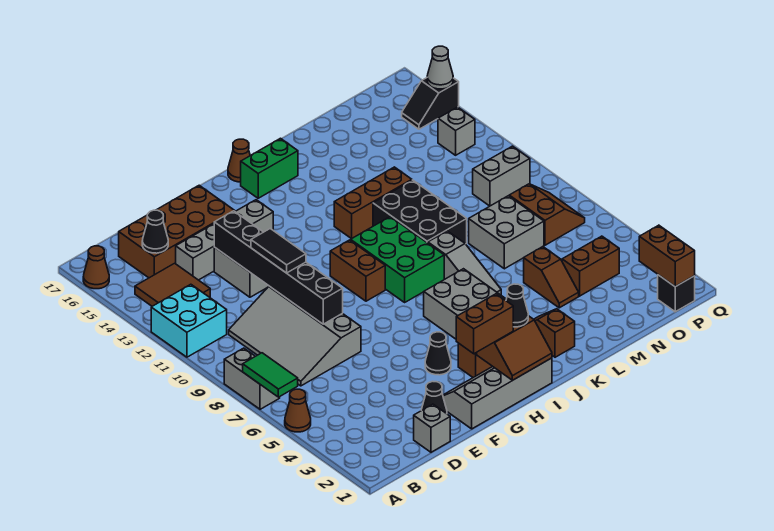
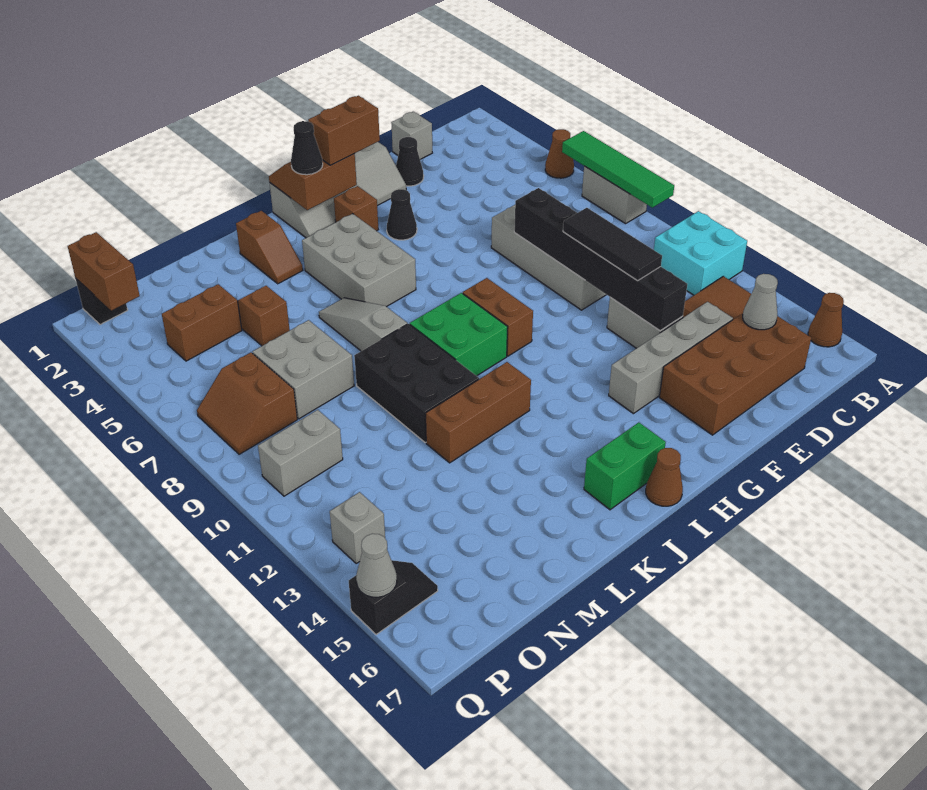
green 1x2 tile [243,353,298,397] -> green 1x4 tile [562,131,674,208]
black 1x1 cone [142,210,168,253] -> grey 1x1 cone [743,274,778,330]
black 1x2 tile [251,229,306,273] -> black 1x3 tile [563,208,662,281]
green 2x3 brick [351,217,444,302] -> green 2x2 brick [410,293,508,376]

